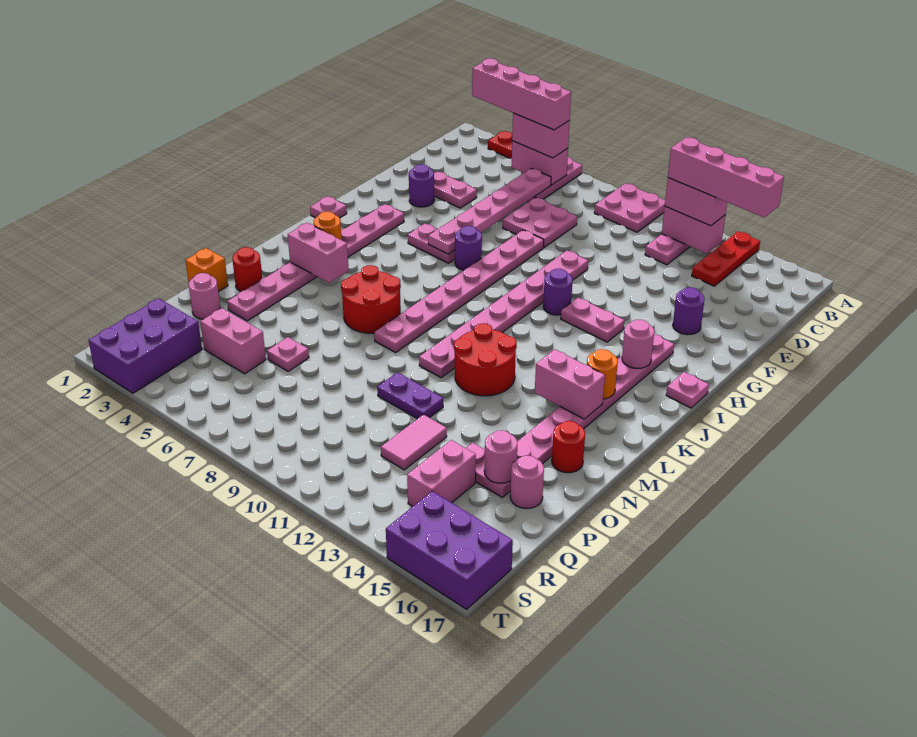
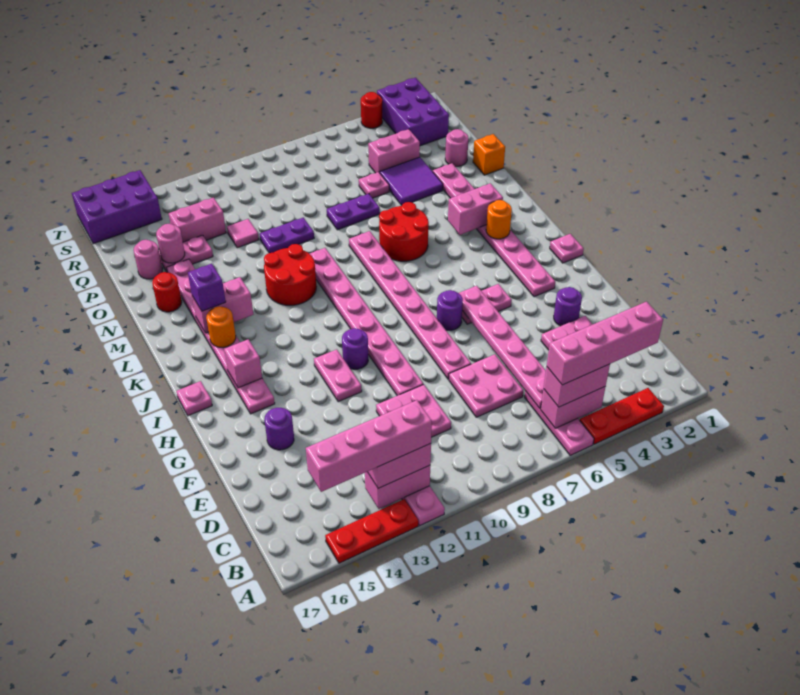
pink 2x2 plate [594,183,665,232] -> pink 2x2 plate moved to [376,384,451,437]
red 1x3 plate [692,231,760,286] -> red 1x3 plate turned to [325,499,418,563]
pink 1x2 plate [561,298,625,342] -> pink 1x2 plate turned to [314,349,362,402]
pink 1x1 round brick [622,320,654,368] -> pink 1x1 brick [224,339,262,388]
none -> purple 1x1 brick [188,264,226,311]
red 1x1 round brick [232,247,262,292] -> red 1x1 round brick moved to [361,92,383,128]
none -> purple 2x2 tile [379,157,443,205]
none -> purple 1x2 plate [327,194,380,230]
pink 1x2 tile [381,414,447,470] -> pink 1x1 tile [227,219,259,248]
pink 1x2 brick [407,440,476,507] -> pink 1x2 brick turned to [169,198,226,242]

